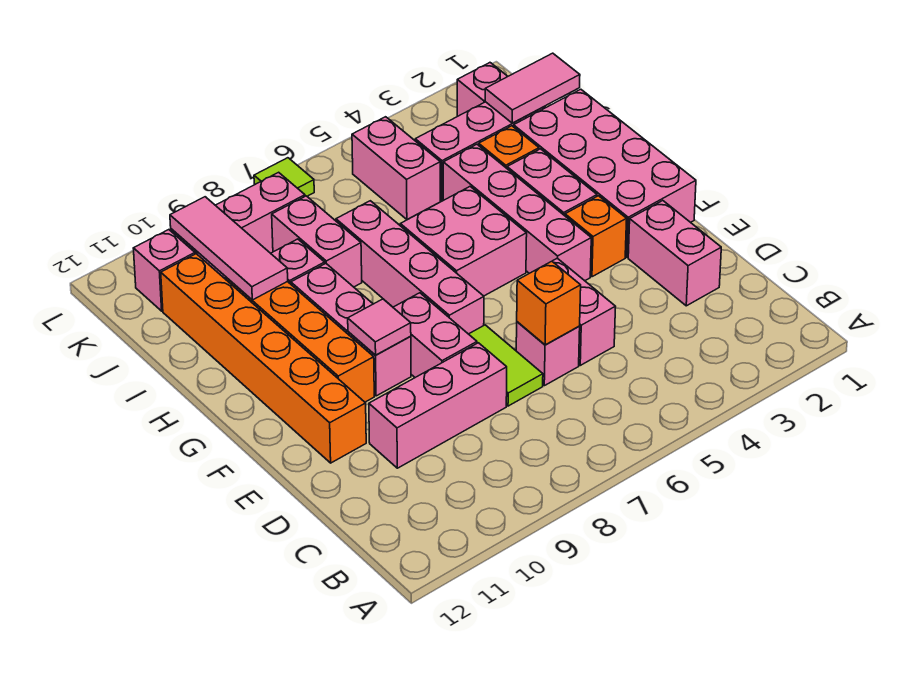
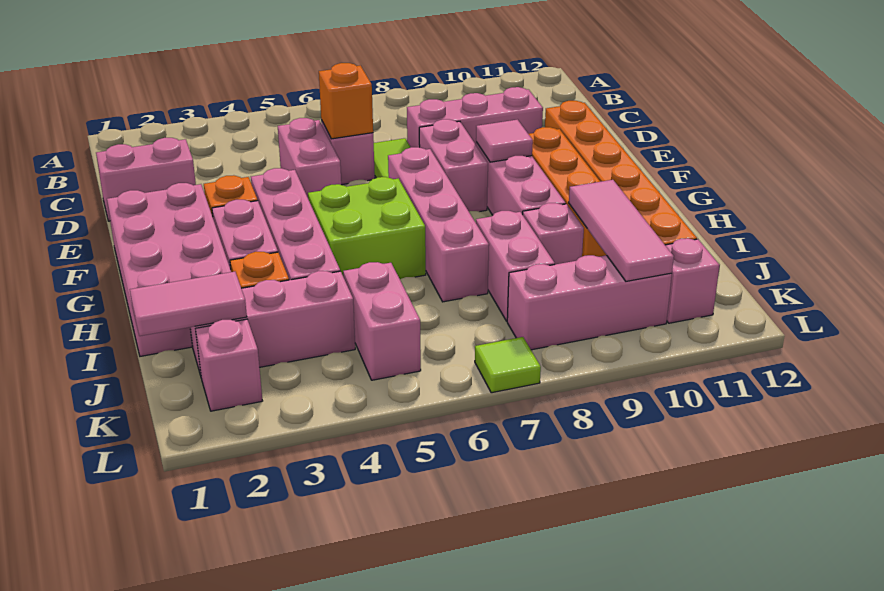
pink 1x2 brick [628,201,721,306] -> pink 1x2 brick turned to [96,138,196,221]
pink 2x2 brick [400,187,527,296] -> lime 2x2 brick [308,177,426,279]

